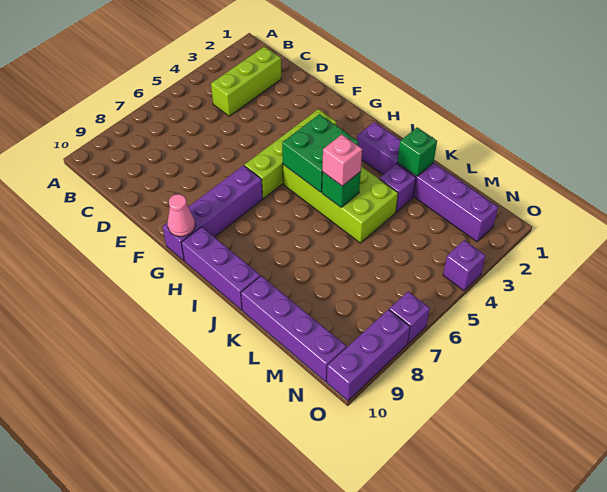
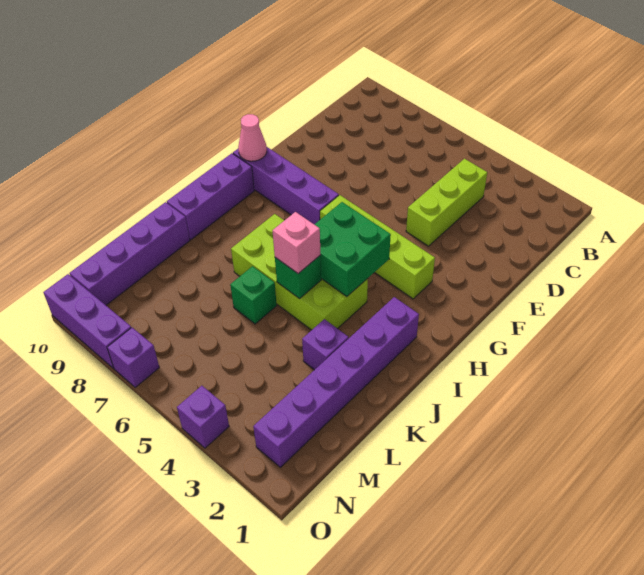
lime 1x3 brick [211,46,281,116] -> lime 1x3 brick turned to [406,159,487,246]
lime 2x4 brick [283,165,398,243] -> lime 2x4 brick turned to [231,214,368,330]
green 1x1 brick [397,127,437,176] -> green 1x1 brick moved to [230,266,277,324]

